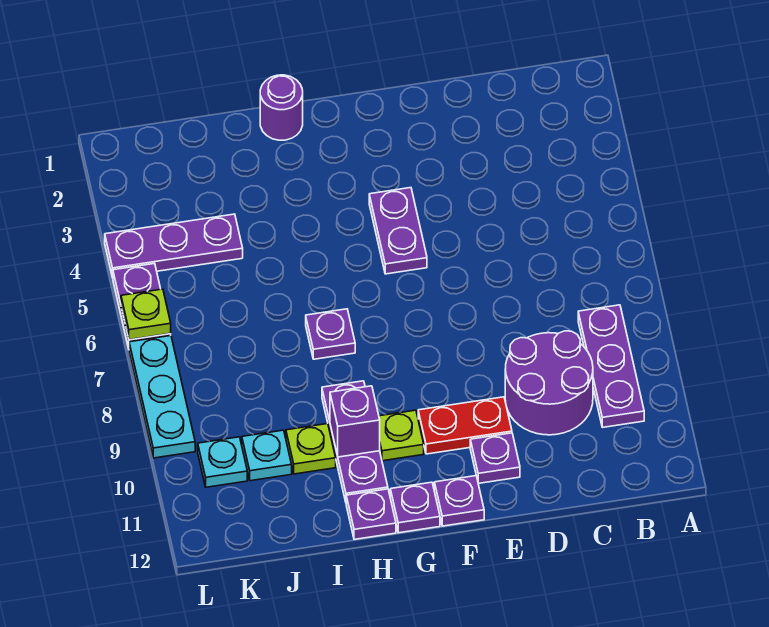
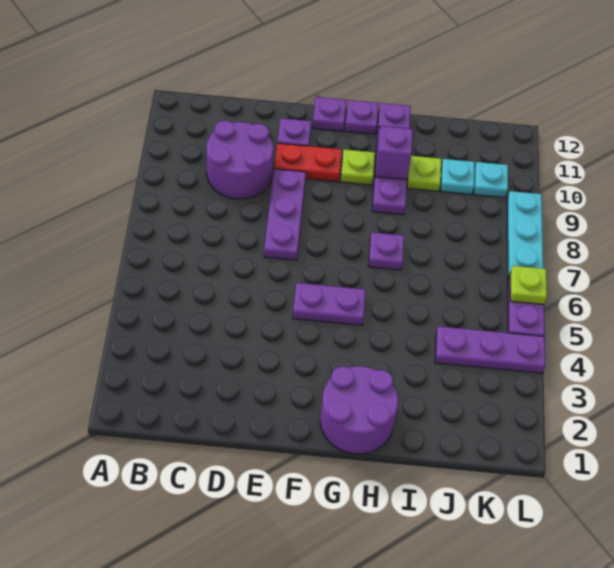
purple 1x3 plate [578,305,644,427] -> purple 1x3 plate moved to [264,169,306,260]
purple 1x2 plate [369,188,427,274] -> purple 1x2 plate turned to [293,283,366,325]
purple 1x1 round brick [260,75,303,140] -> purple 2x2 round brick [320,366,398,454]

